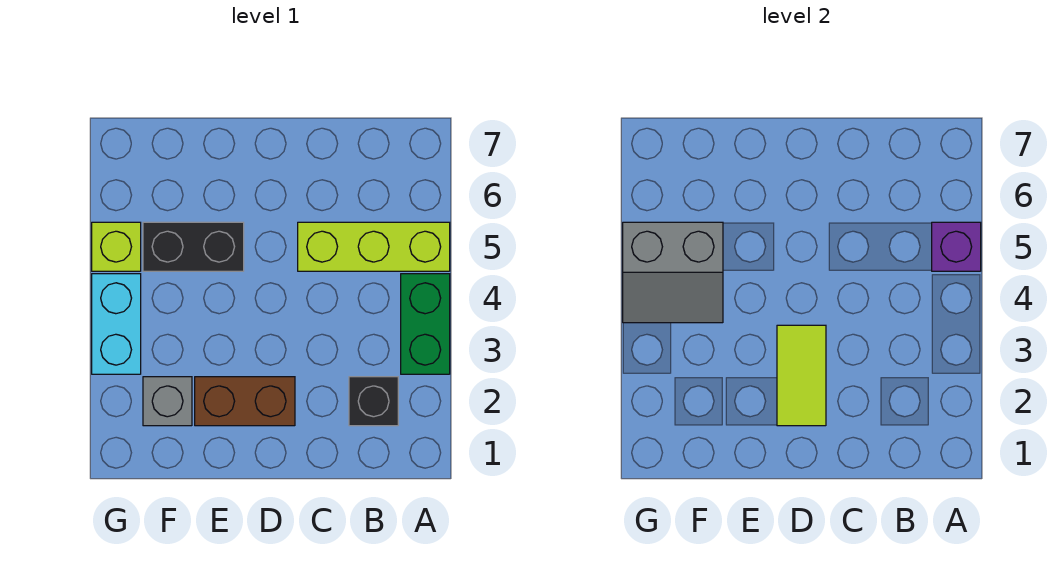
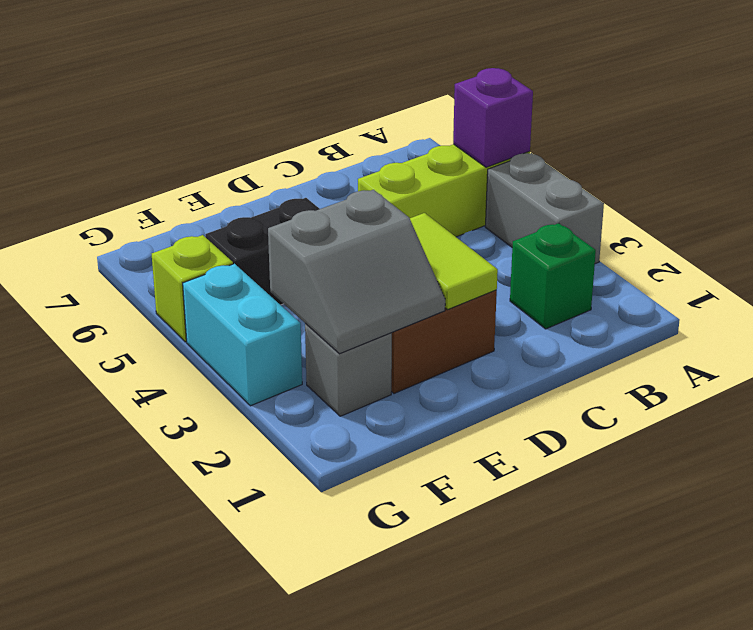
green 1x2 brick [401,274,450,374] -> grey 1x2 brick [485,153,604,264]
black 1x1 brick [349,377,398,426] -> green 1x1 brick [510,223,596,329]
grey 2x2 slope [623,222,723,323] -> grey 2x2 slope moved to [268,190,445,354]

